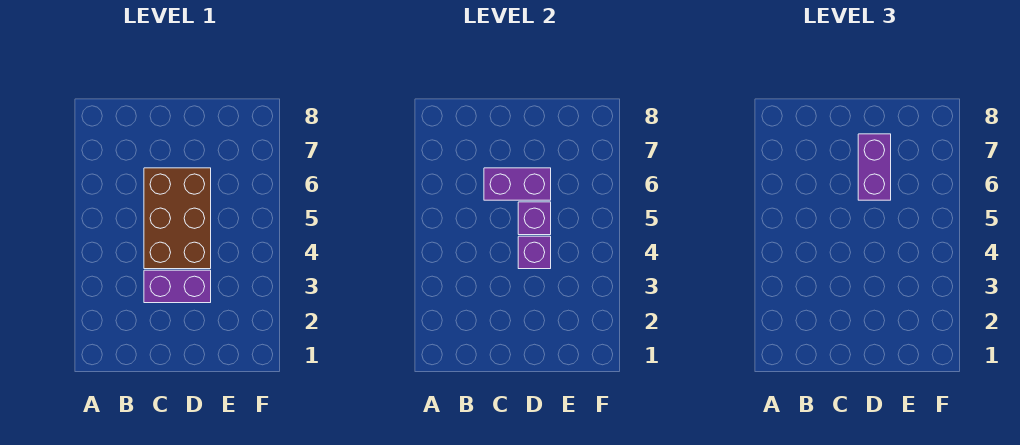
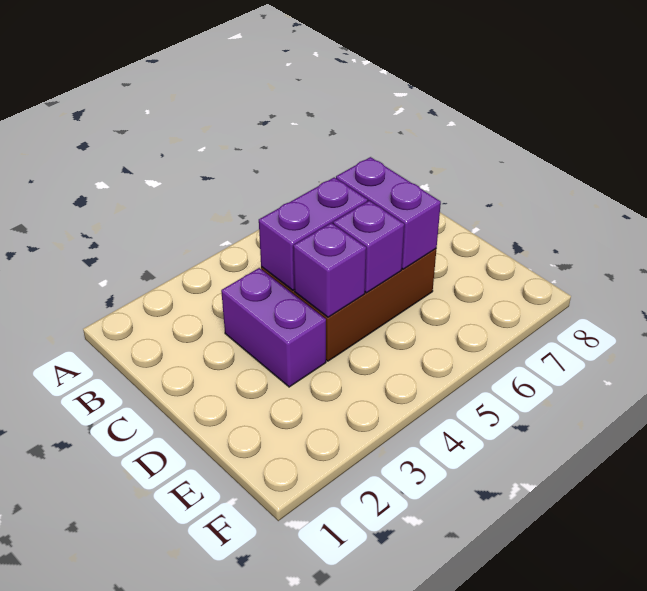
purple 1x2 brick [858,134,891,200] -> purple 1x2 brick moved to [259,177,368,290]

